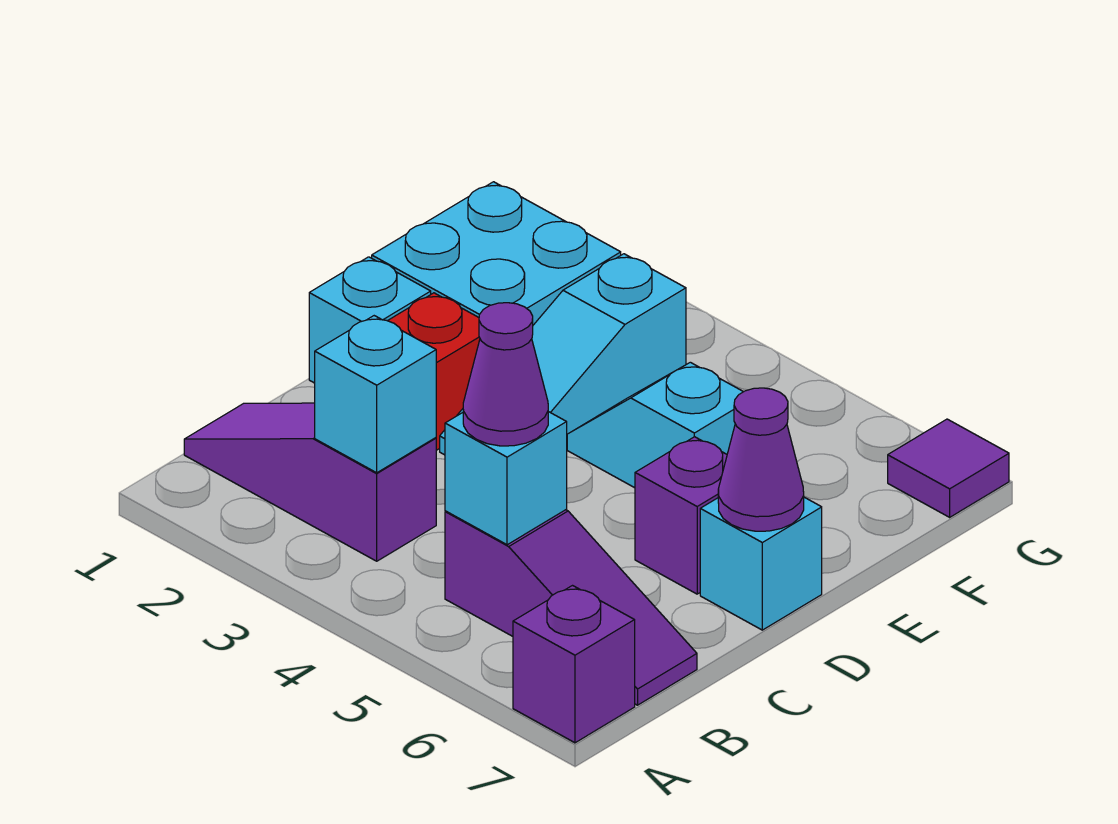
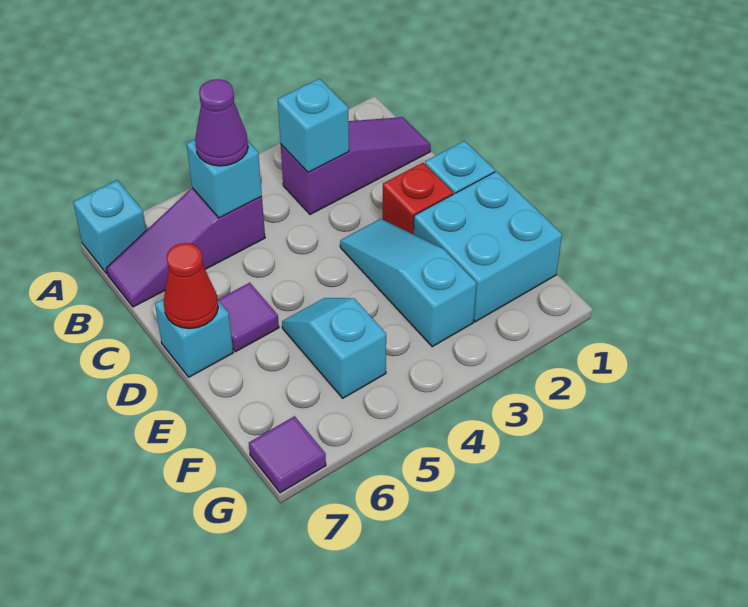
purple 1x1 brick [513,586,635,743] -> cyan 1x1 brick [73,180,146,274]
purple 1x1 brick [635,437,727,594] -> purple 1x1 tile [218,283,279,352]
purple 1x1 cone [718,388,804,531] -> red 1x1 cone [164,243,218,329]
cyan 1x2 slope [567,362,743,488] -> cyan 1x2 slope turned to [282,298,386,398]

